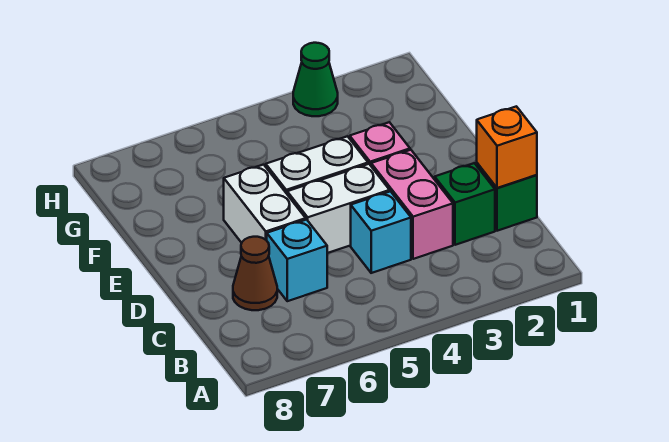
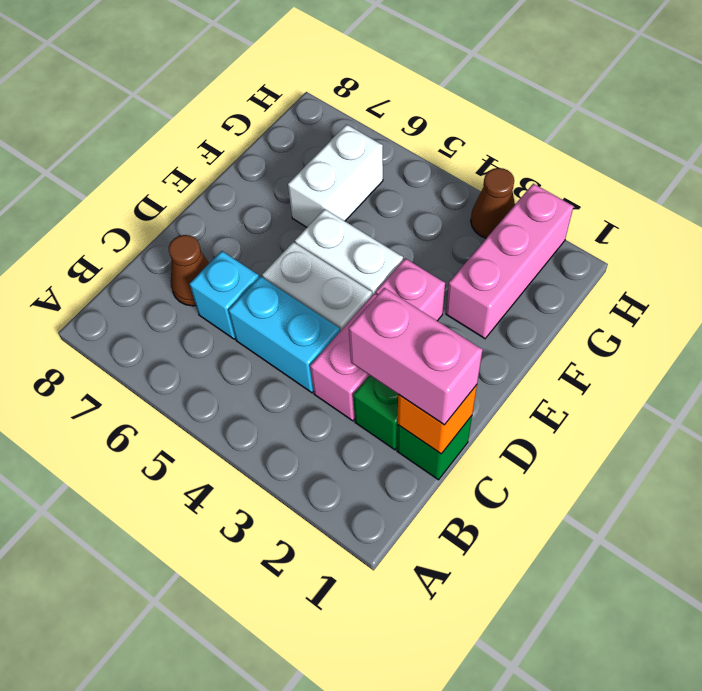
none -> pink 1x2 brick [349,288,483,425]
cyan 1x1 brick [351,191,411,273] -> cyan 1x2 brick [228,276,340,393]
white 1x2 brick [224,165,306,243] -> white 1x2 brick moved to [288,124,383,227]
none -> pink 1x3 brick [446,184,573,338]
green 1x1 cone [293,43,338,116] -> brown 1x1 cone [471,168,515,238]

